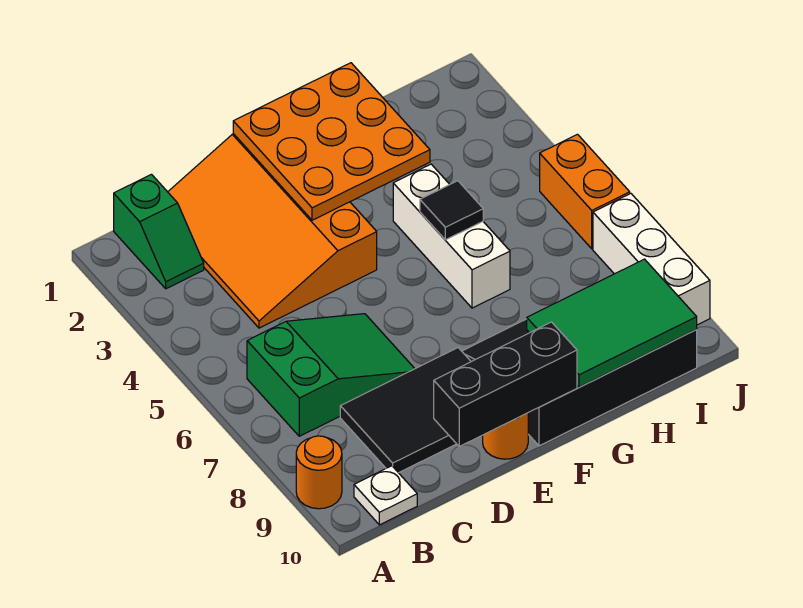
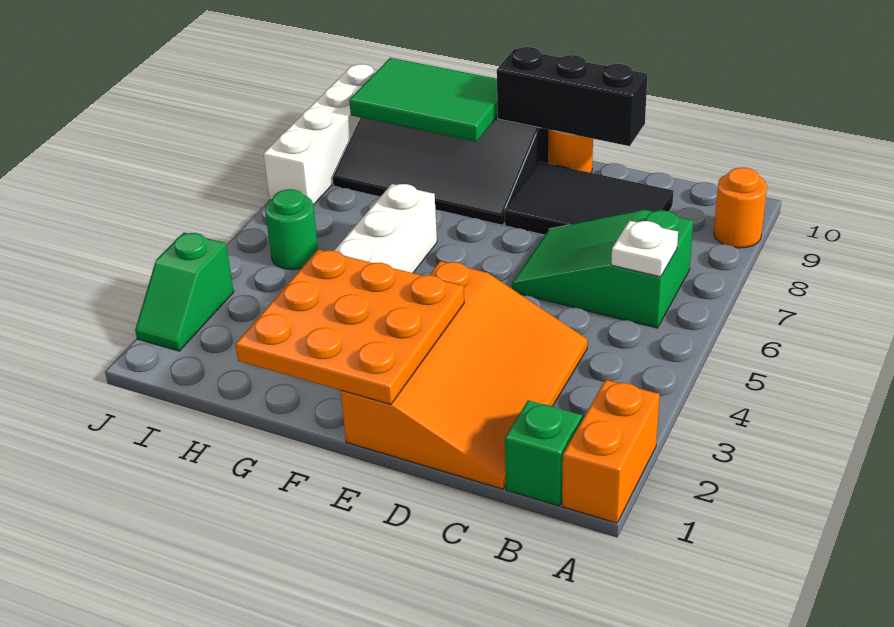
white 1x1 plate [354,466,417,525] -> white 1x1 plate moved to [611,221,678,277]
black 1x1 tile [420,181,483,240] -> none
none -> green 1x1 round brick [265,189,318,270]
none -> green 1x2 slope [135,232,234,351]
orange 1x2 brick [540,134,630,249] -> orange 1x2 brick moved to [562,380,660,523]
white 1x3 brick [593,194,710,325] -> white 1x4 brick [263,64,377,205]

